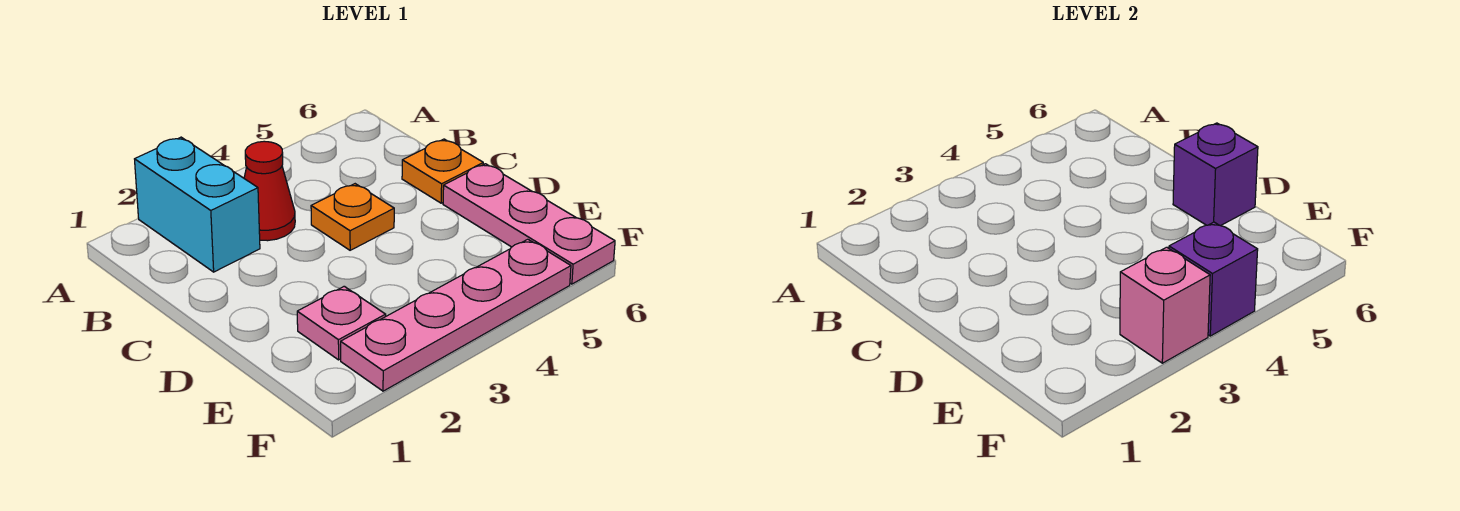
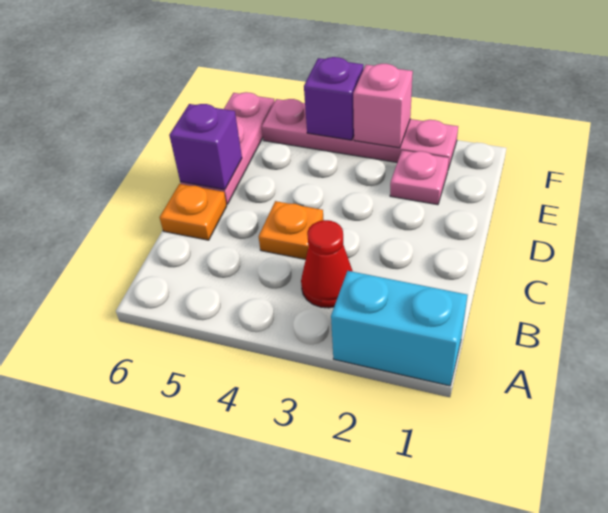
cyan 1x2 brick [135,137,260,272] -> cyan 1x2 brick turned to [331,271,468,386]

